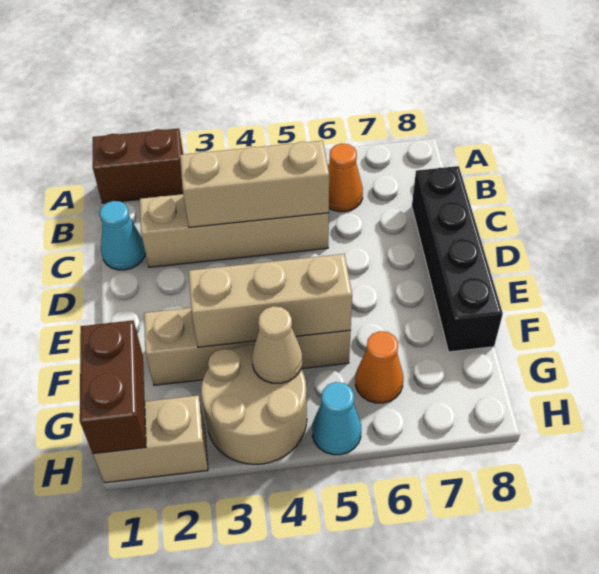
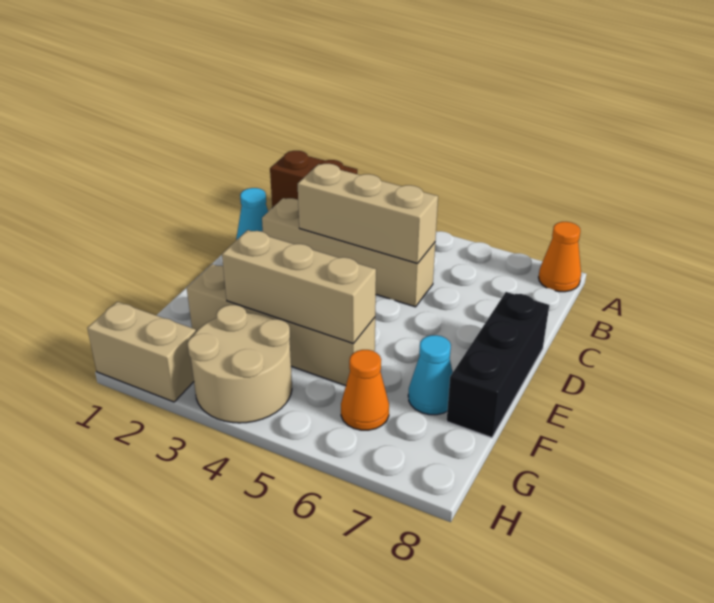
orange 1x1 cone [328,144,363,212] -> orange 1x1 cone moved to [539,222,581,292]
black 1x4 brick [412,166,503,352] -> black 1x3 brick [447,292,549,438]
brown 1x2 brick [80,320,146,454] -> none
tan 1x1 cone [252,306,303,383] -> none
cyan 1x1 cone [312,382,361,455] -> cyan 1x1 cone moved to [408,335,453,415]

